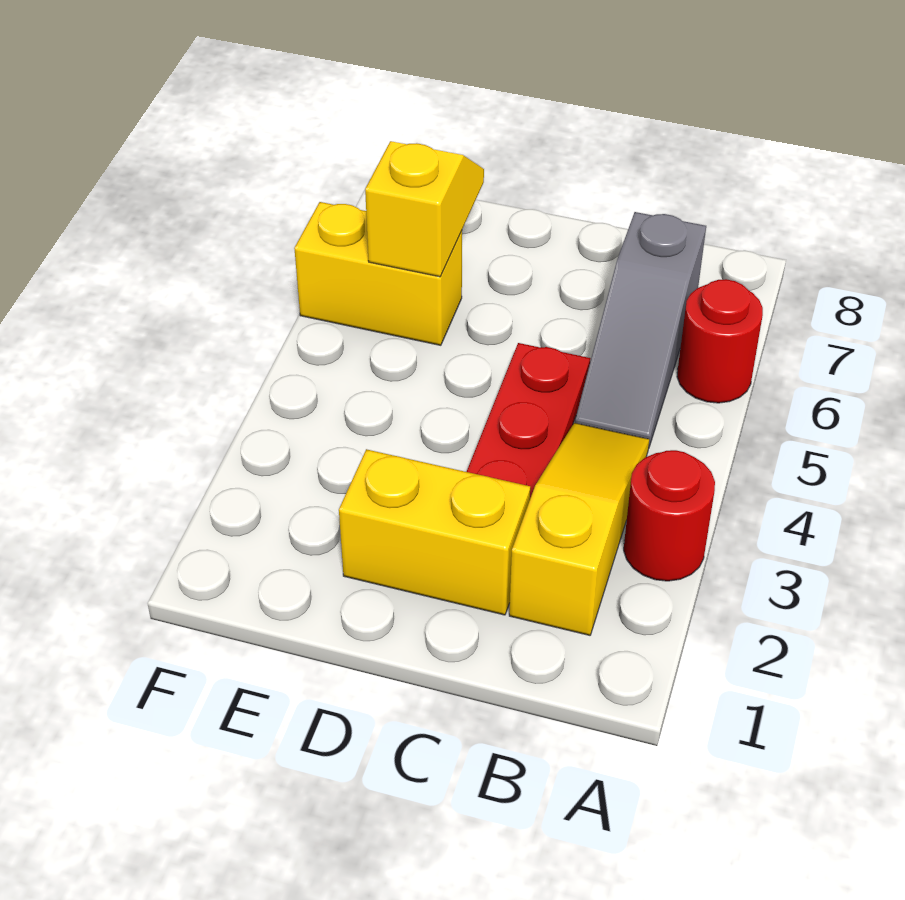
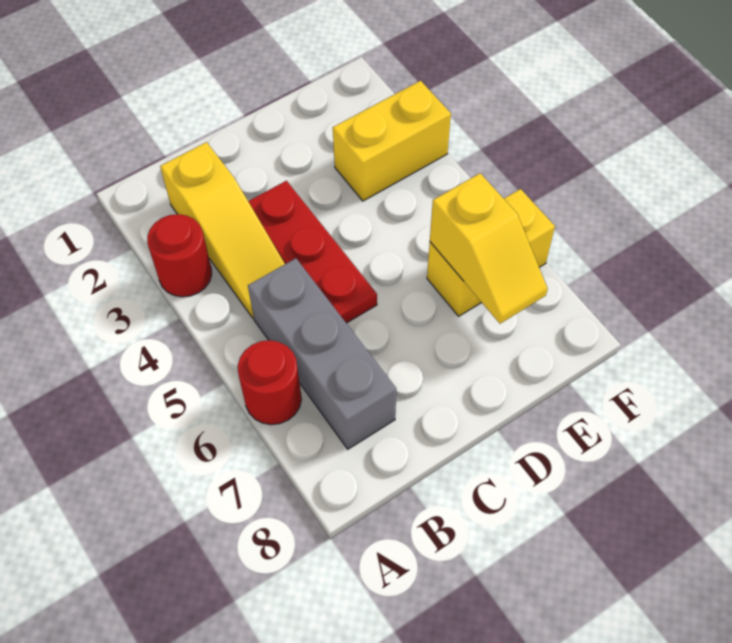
grey 1x3 slope [575,212,706,449] -> grey 1x3 brick [248,258,396,449]
yellow 1x2 brick [339,449,530,615] -> yellow 1x2 brick moved to [333,81,451,201]

